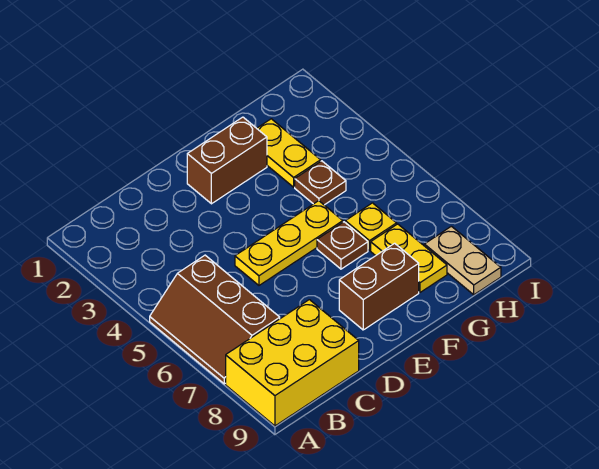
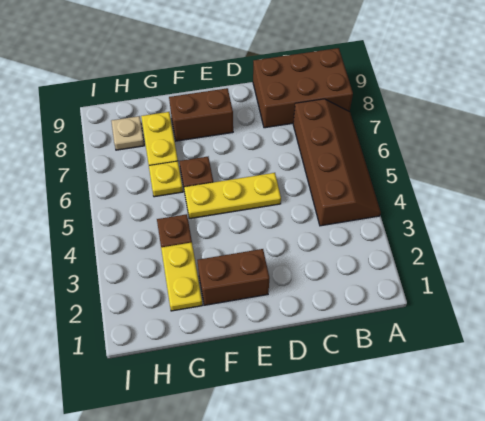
brown 2x3 slope [150,255,280,384] -> brown 2x4 slope [293,99,381,226]
yellow 2x3 brick [226,300,359,426] -> brown 2x3 brick [253,48,353,128]
tan 1x2 plate [424,226,501,295] -> tan 1x1 plate [111,116,144,150]

